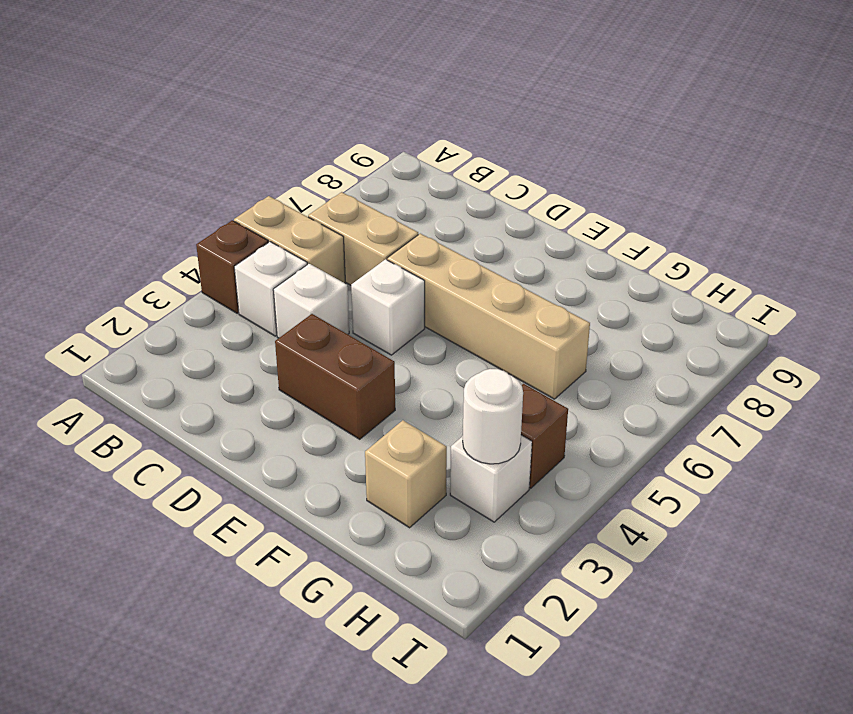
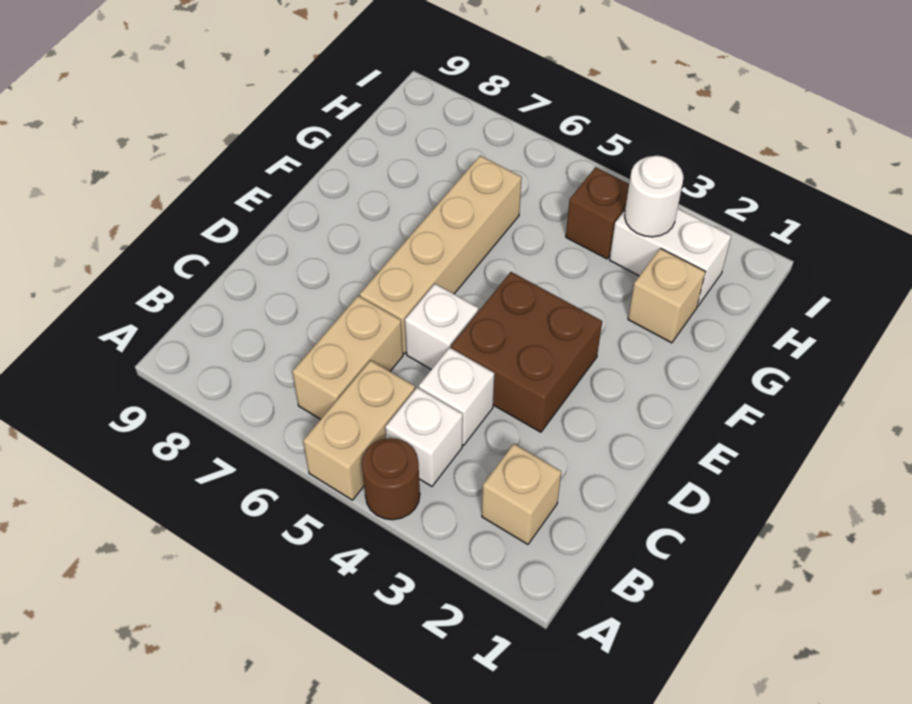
brown 1x1 brick [196,220,268,313] -> brown 1x1 round brick [362,438,420,520]
none -> tan 1x1 brick [482,444,561,544]
brown 1x2 brick [275,314,395,439] -> brown 2x2 brick [451,272,602,432]
white 1x1 brick [450,435,532,522] -> white 1x2 brick [610,209,731,306]

